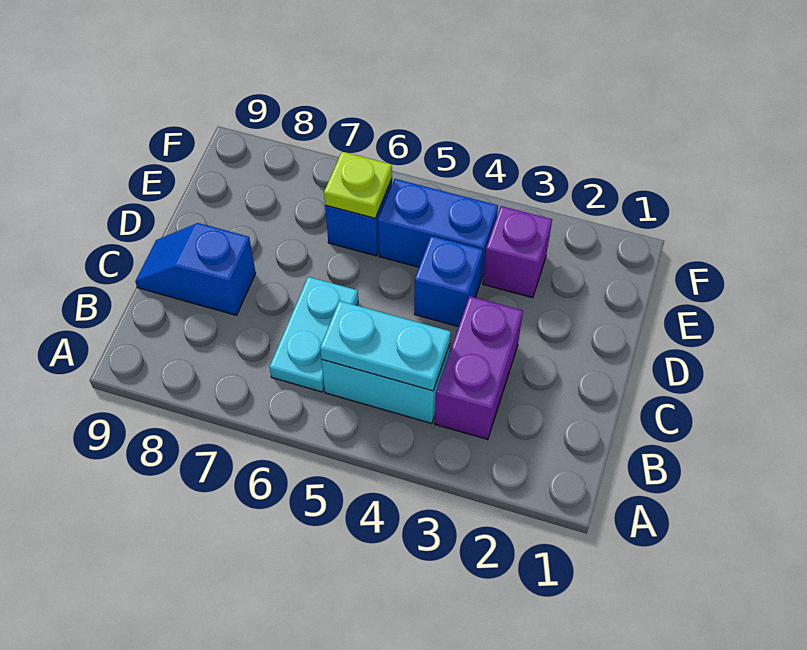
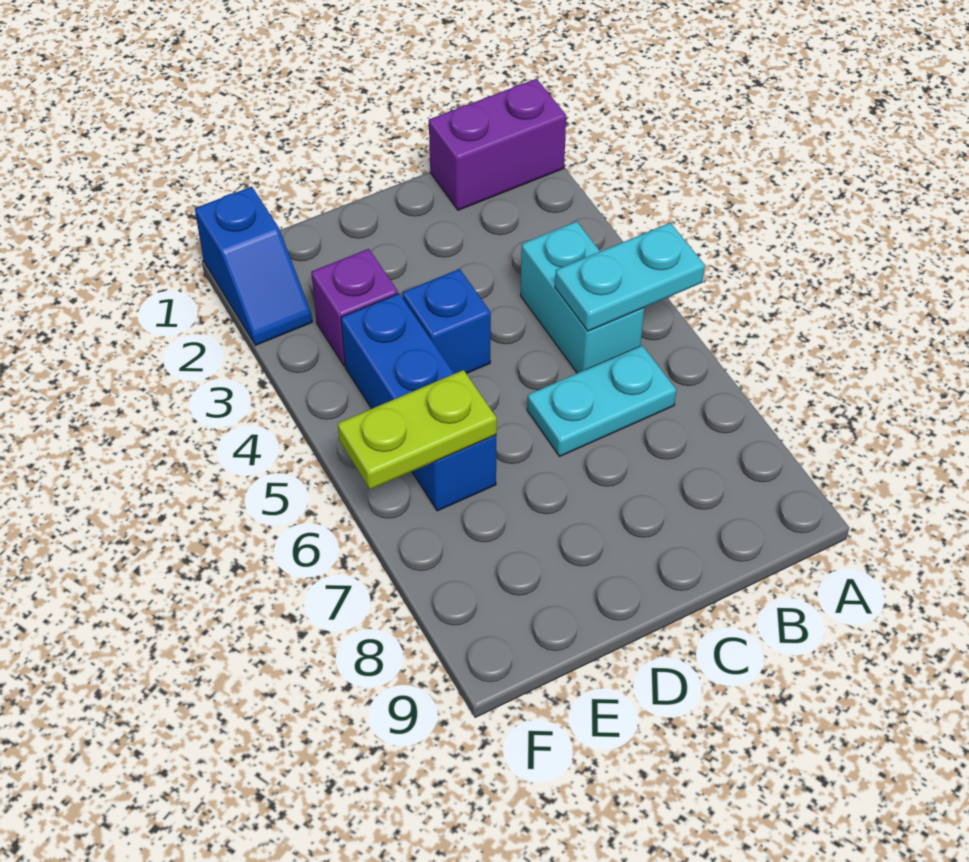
purple 1x2 brick [435,296,523,440] -> purple 1x2 brick moved to [429,79,566,210]
cyan 1x2 plate [320,301,451,391] -> cyan 1x2 plate turned to [555,223,705,331]
blue 1x2 slope [135,223,256,315] -> blue 1x2 slope moved to [195,187,312,345]
lime 1x1 plate [324,152,392,218] -> lime 1x2 plate [338,370,497,490]

